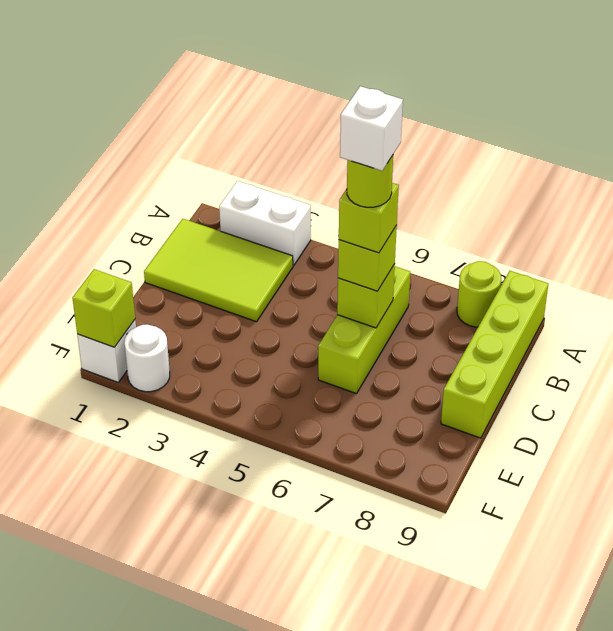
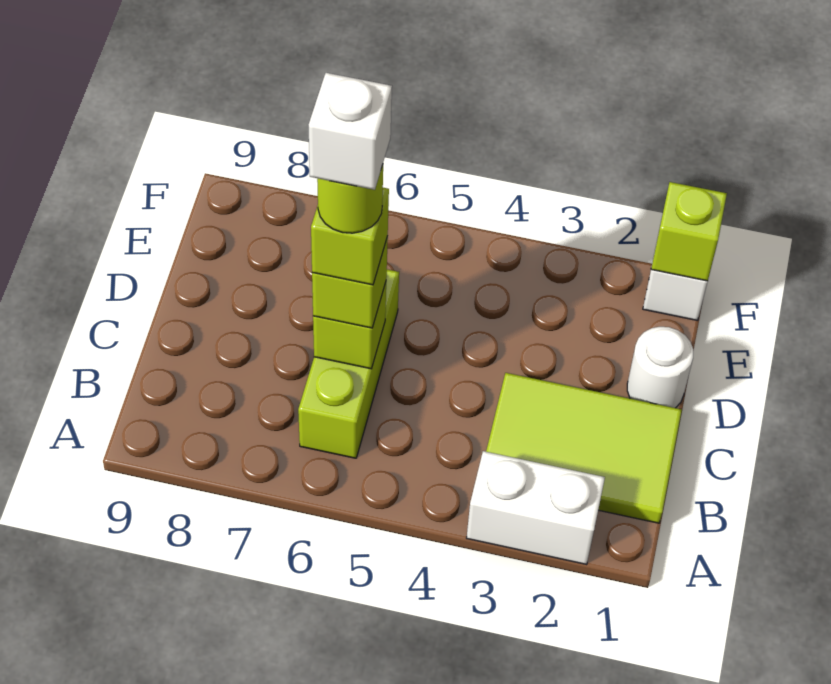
lime 1x1 round brick [457,261,501,327] -> none
lime 1x4 brick [441,271,548,438] -> none
white 1x1 round brick [124,325,170,392] -> white 1x1 round brick moved to [627,327,693,408]

